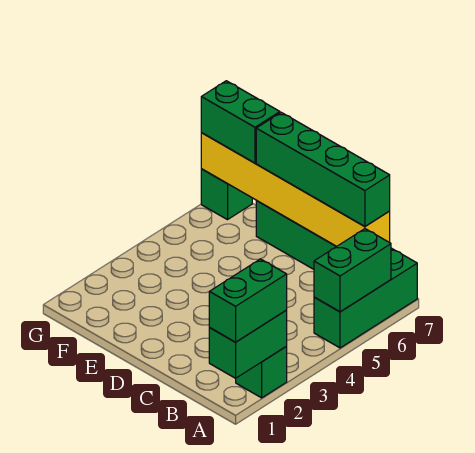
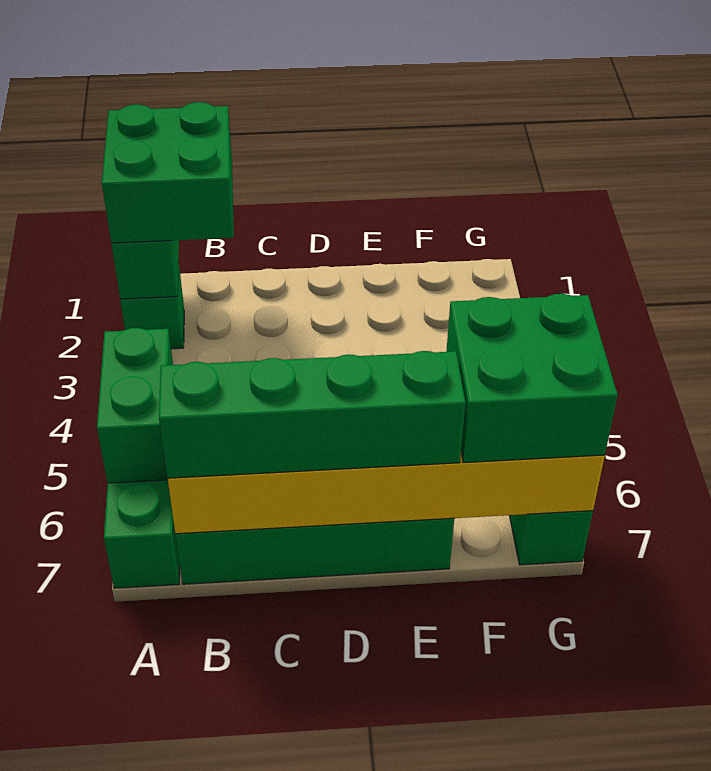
green 1x2 brick [209,259,287,342] -> green 2x2 brick [102,102,234,243]
green 1x2 brick [201,81,280,163] -> green 2x2 brick [446,294,618,463]

